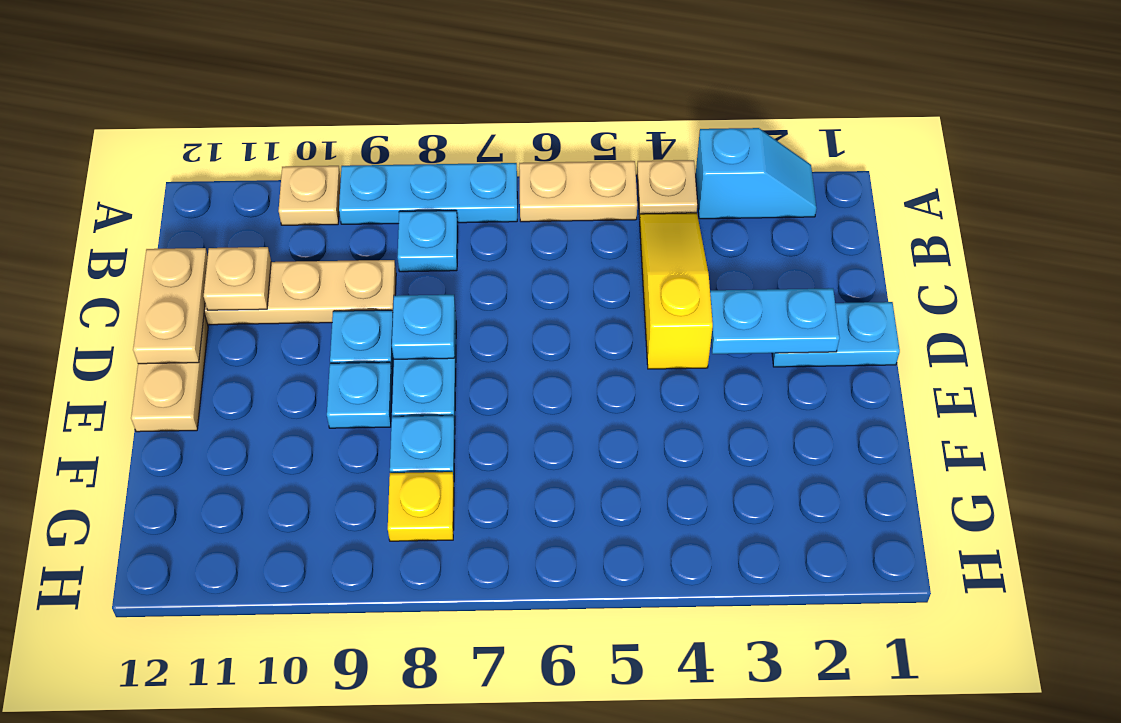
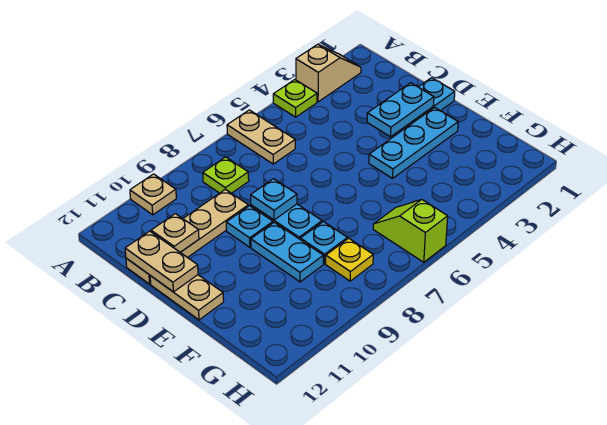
cyan 1x2 slope [696,128,816,219] -> tan 1x2 slope [296,44,361,102]
tan 1x1 plate [637,160,698,219] -> lime 1x1 plate [273,80,317,117]
tan 1x2 plate [519,161,637,222] -> tan 1x2 plate turned to [227,110,295,164]
cyan 1x3 plate [339,163,517,224] -> cyan 1x3 plate moved to [369,107,458,178]
yellow 1x3 slope [640,213,713,369] -> none
cyan 1x1 plate [398,211,458,272] -> lime 1x1 plate [203,157,249,193]
cyan 1x1 plate [327,362,392,428] -> cyan 1x2 plate [251,222,323,282]
none -> lime 1x2 slope [373,200,448,262]

